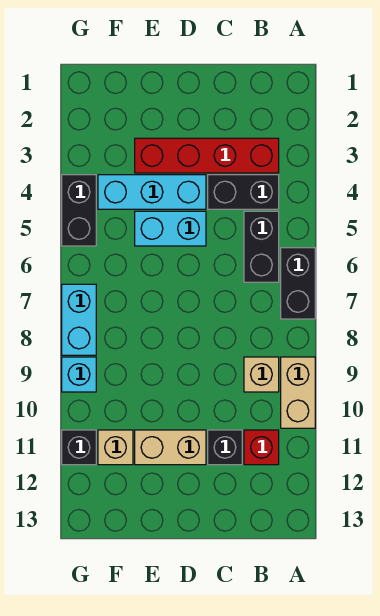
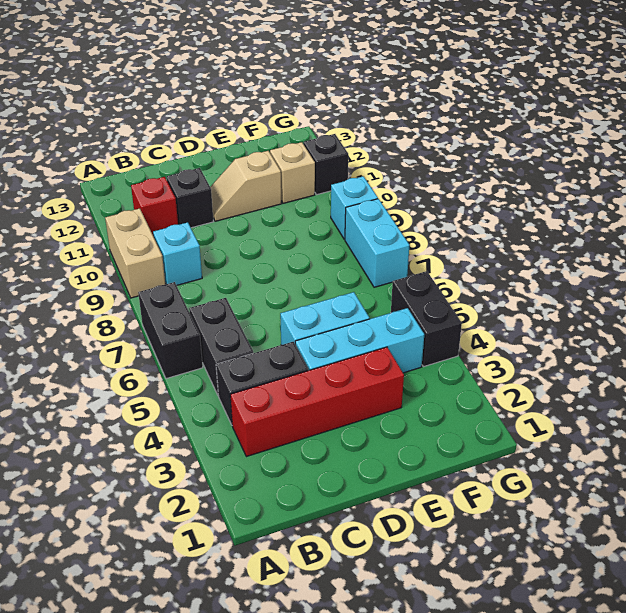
tan 1x1 brick [244,357,279,392] -> cyan 1x1 brick [153,222,202,285]
tan 1x2 brick [135,430,206,465] -> tan 1x2 slope [210,151,282,221]

